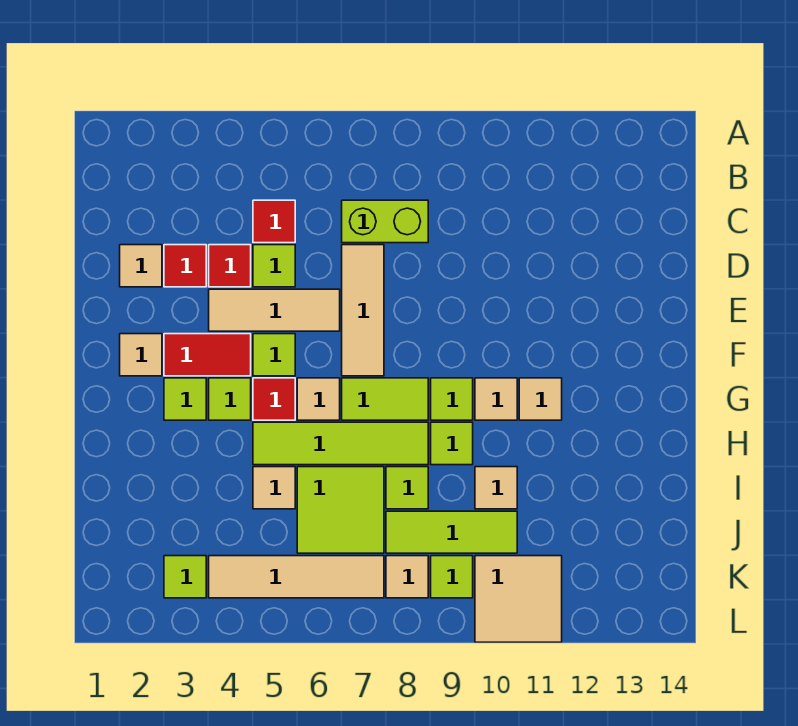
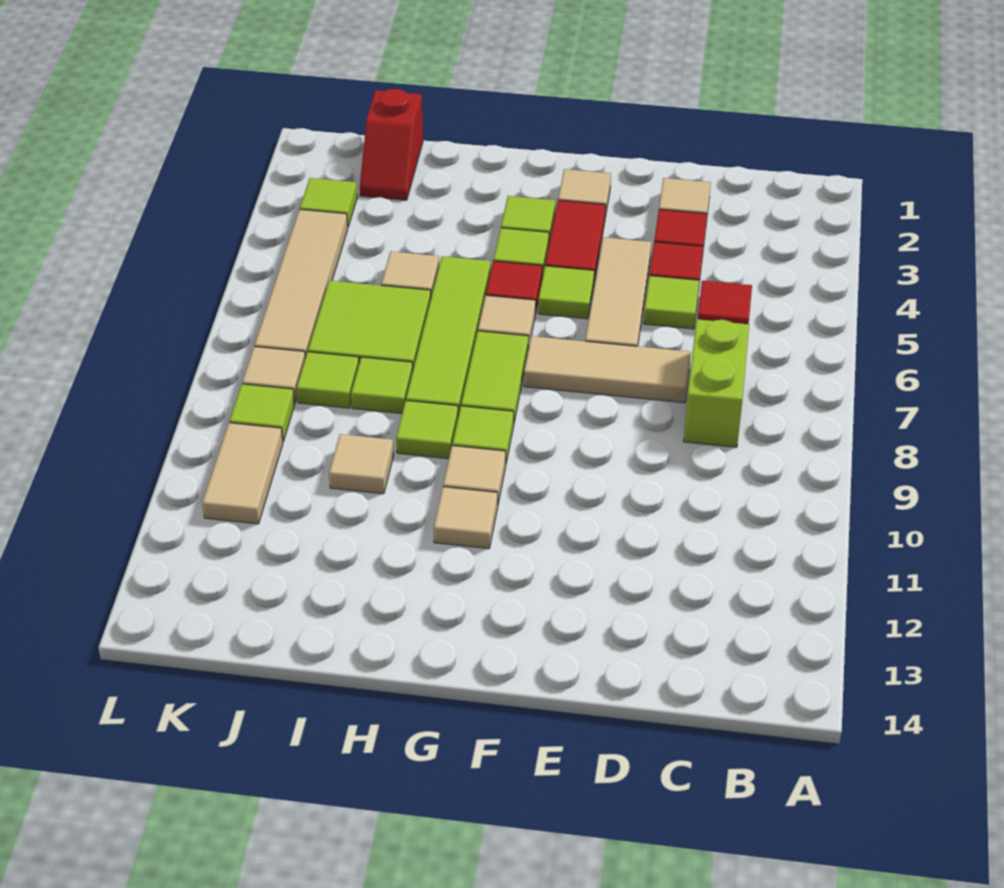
none -> red 1x2 slope [360,89,423,200]
lime 1x3 tile [386,511,517,553] -> lime 1x1 tile [297,352,359,408]
tan 2x2 tile [475,556,562,642] -> tan 1x2 tile [202,423,283,524]

